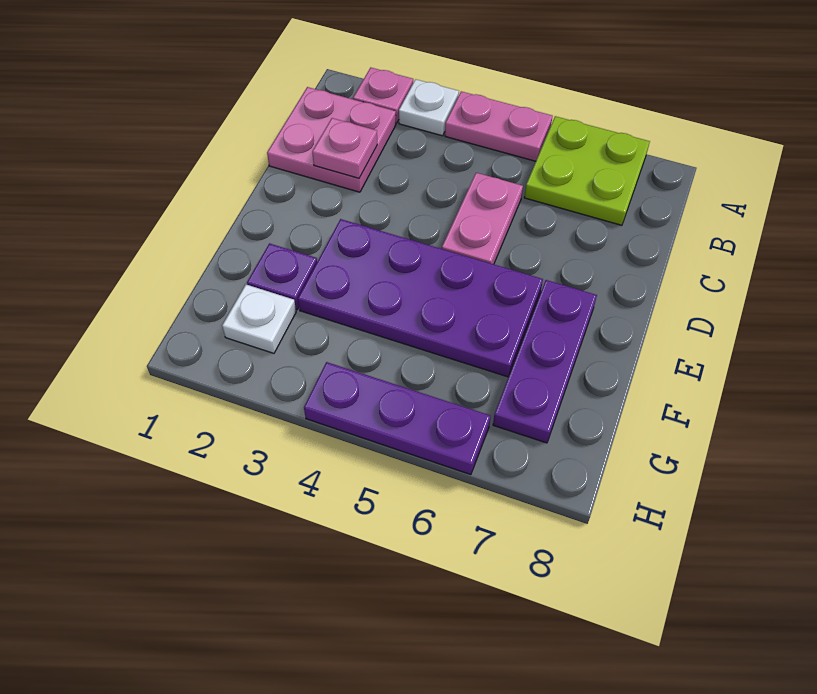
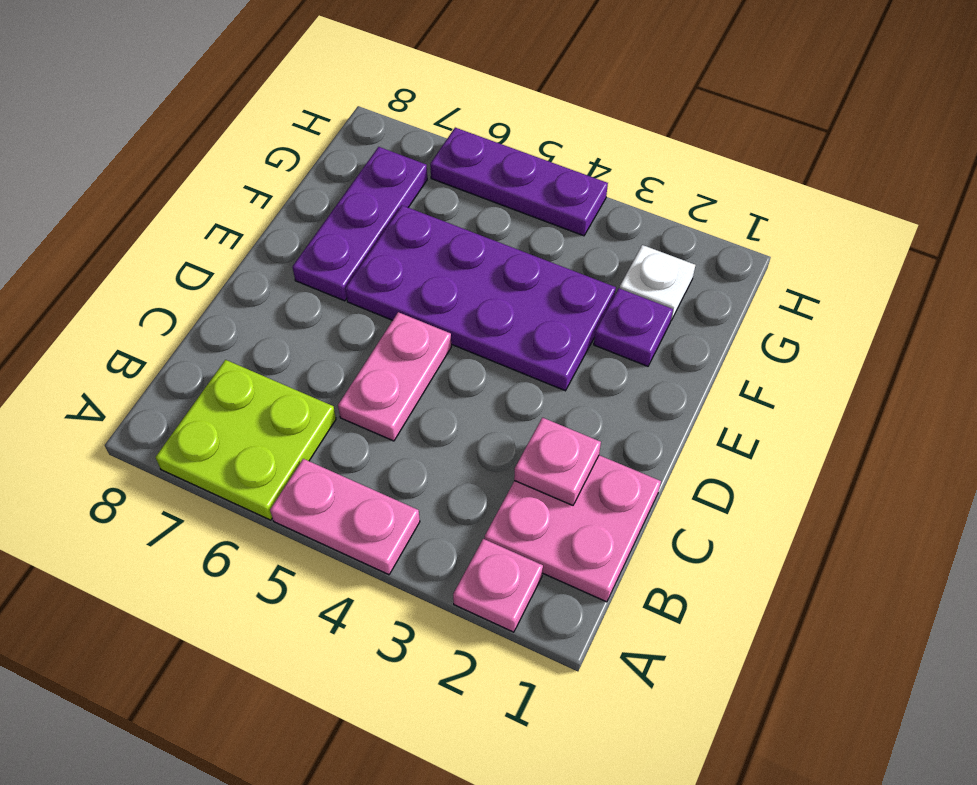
white 1x1 plate [399,79,459,136] -> none

